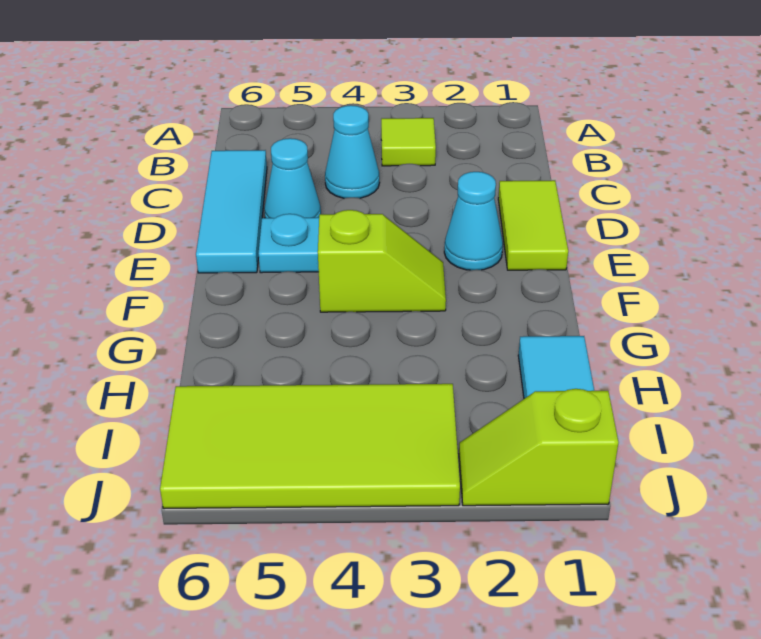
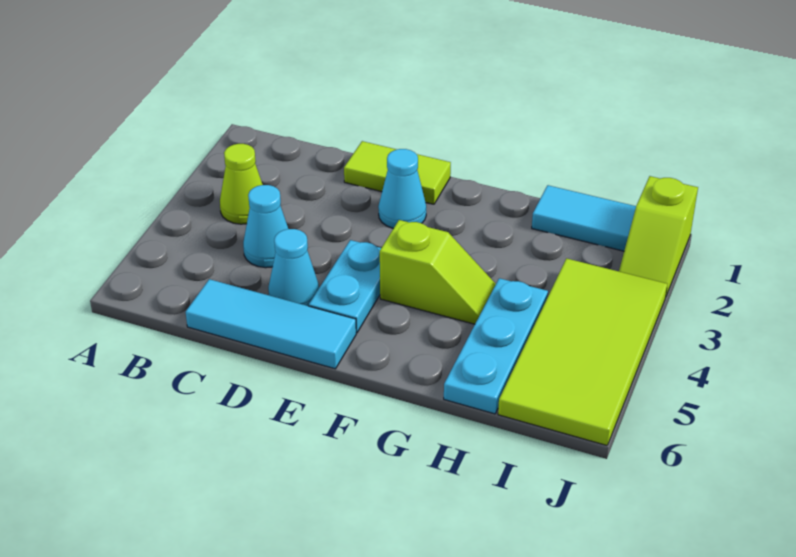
lime 1x1 tile [381,118,436,166] -> lime 1x1 cone [220,144,263,224]
lime 1x2 slope [318,210,446,312] -> lime 1x2 slope turned to [380,220,496,324]
none -> cyan 1x3 plate [444,278,548,414]

